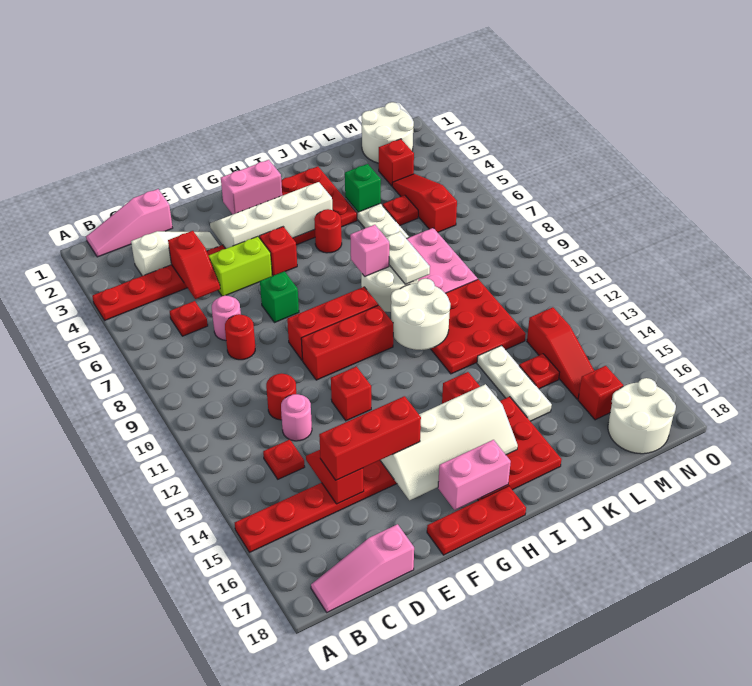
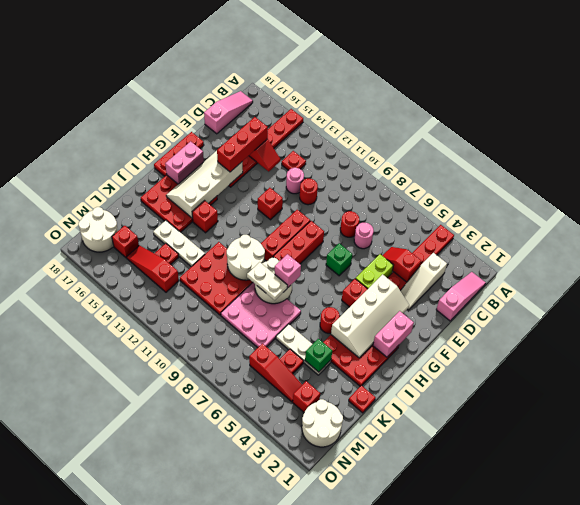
red 1x1 plate [170,301,208,336] -> red 1x1 plate moved to [349,386,376,413]

